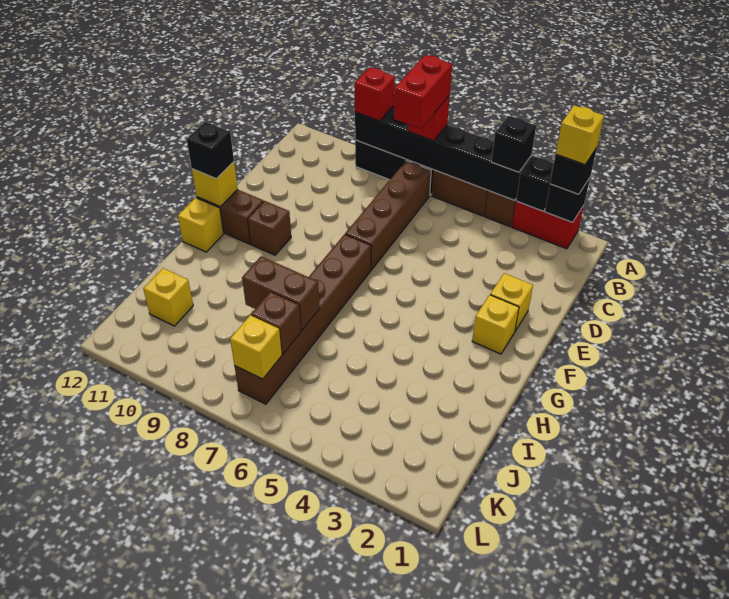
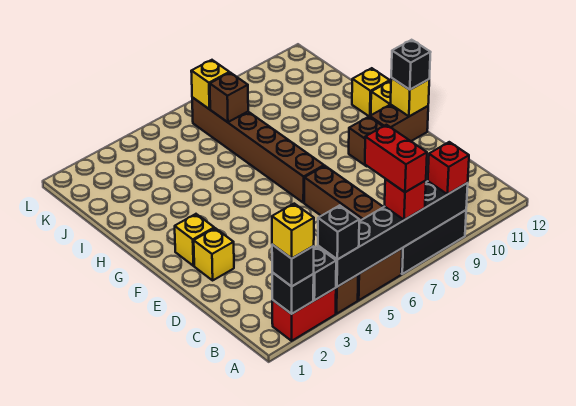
brown 1x2 brick [242,256,320,330] -> none
yellow 1x1 brick [143,268,193,326] -> yellow 1x1 brick moved to [352,68,390,117]

